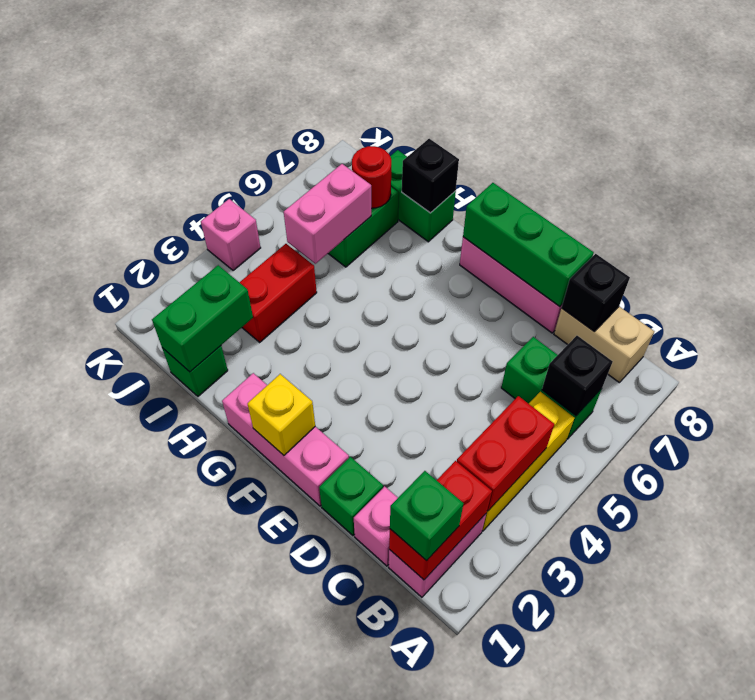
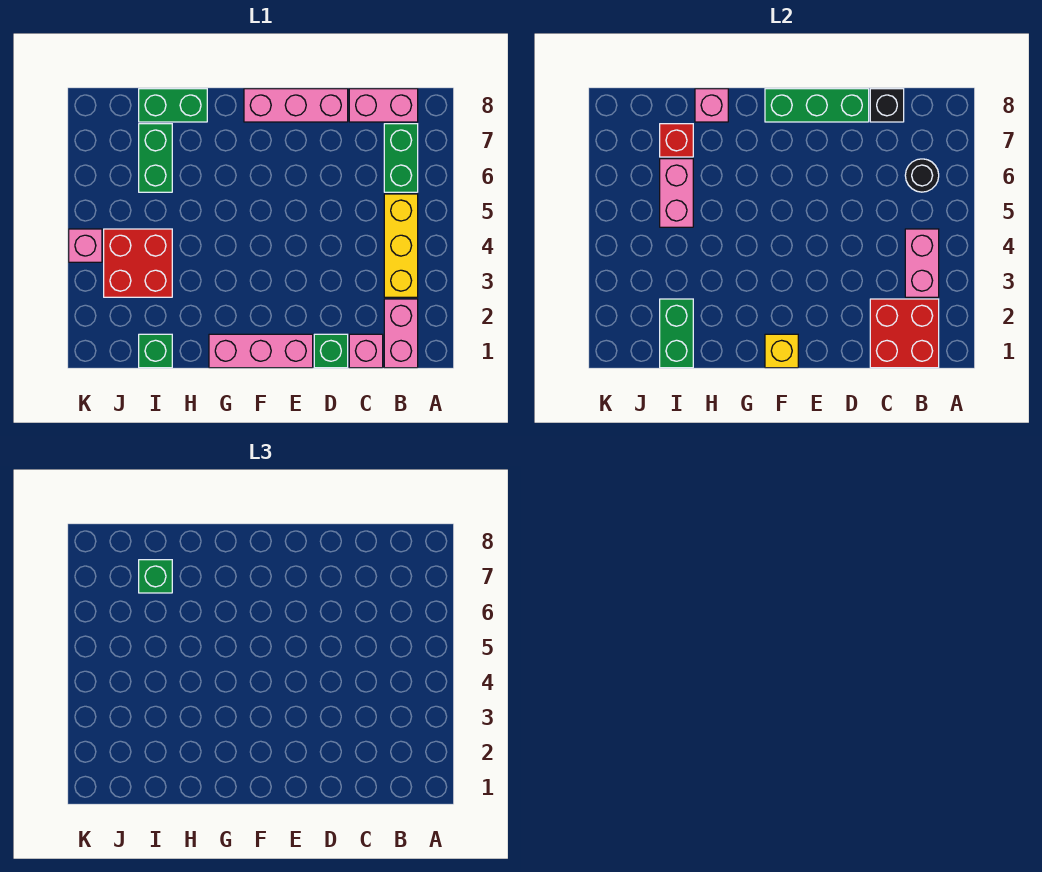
red 1x2 brick [389,461,492,580] -> red 2x2 brick [870,299,939,368]
green 1x1 brick [390,471,463,561] -> green 1x1 brick moved to [139,560,172,593]
red 1x2 brick [457,396,554,511] -> pink 1x2 brick [905,229,939,297]
green 1x2 brick [501,337,602,439] -> green 1x2 brick turned to [384,124,418,192]
black 1x1 brick [542,336,613,416] -> black 1x1 round brick [905,159,939,192]
tan 1x2 brick [554,307,654,383] -> pink 1x2 brick [349,89,418,122]
black 1x1 brick [402,139,459,213] -> pink 1x1 brick [695,89,728,122]
red 1x2 brick [239,244,317,342] -> red 2x2 brick [104,229,172,297]
red 1x1 round brick [352,146,391,208] -> red 1x1 brick [660,124,693,157]

